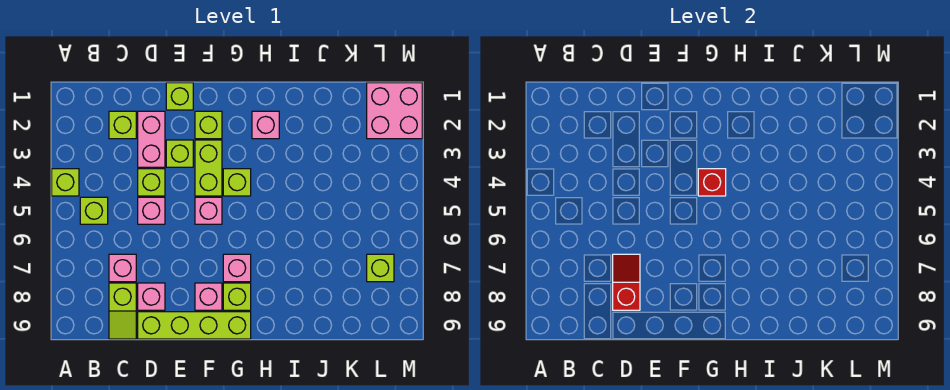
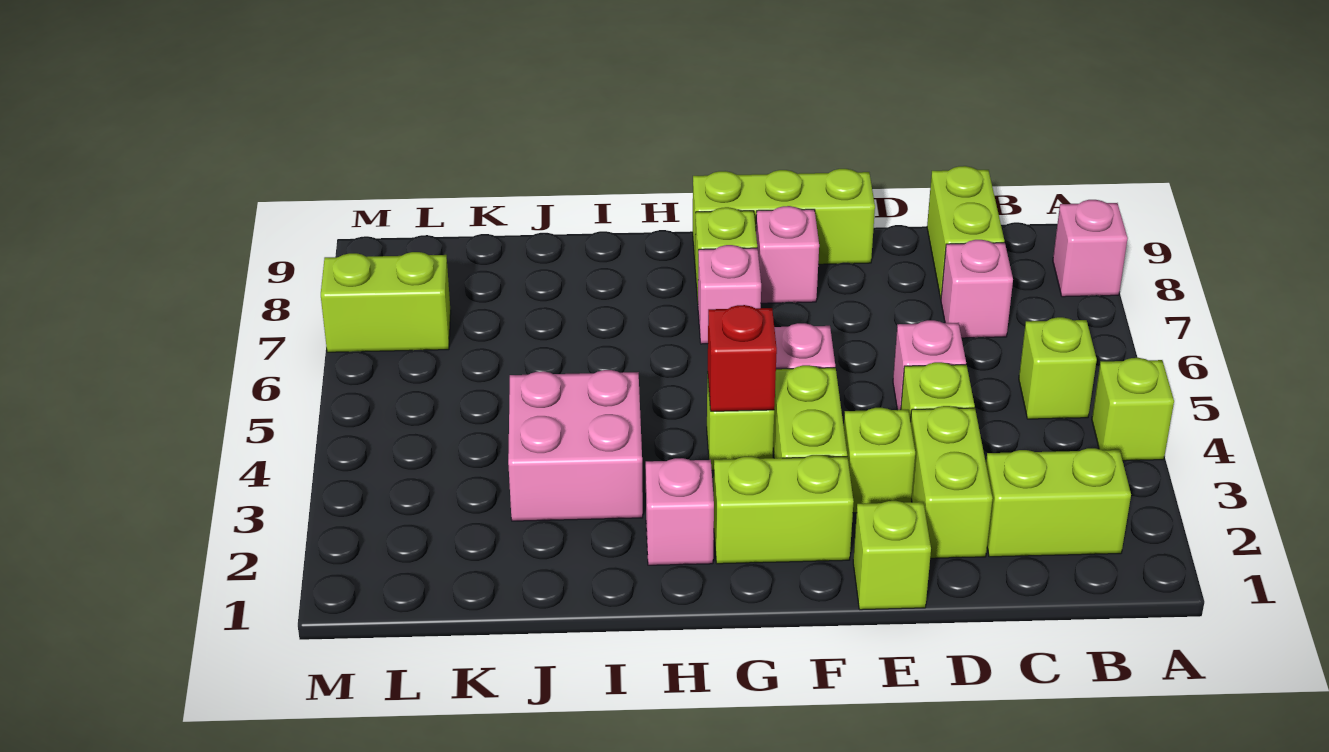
lime 1x1 brick [109,111,136,139] -> lime 1x2 brick [986,448,1131,557]
lime 1x2 slope [109,283,136,339] -> lime 1x2 brick [927,166,1004,299]
pink 1x2 brick [138,111,165,167] -> lime 1x2 brick [910,406,993,558]
red 1x2 slope [613,254,640,310] -> none
pink 1x1 brick [138,283,165,310] -> pink 1x1 brick moved to [1053,200,1128,297]
lime 1x4 brick [138,312,251,339] -> lime 1x3 brick [693,169,875,264]
lime 1x1 brick [195,111,222,139] -> lime 1x2 brick [714,455,854,564]
pink 2x2 brick [367,83,422,139] -> pink 2x2 brick moved to [508,370,643,521]
lime 1x1 brick [367,254,394,282] -> lime 1x2 brick [321,252,451,352]

